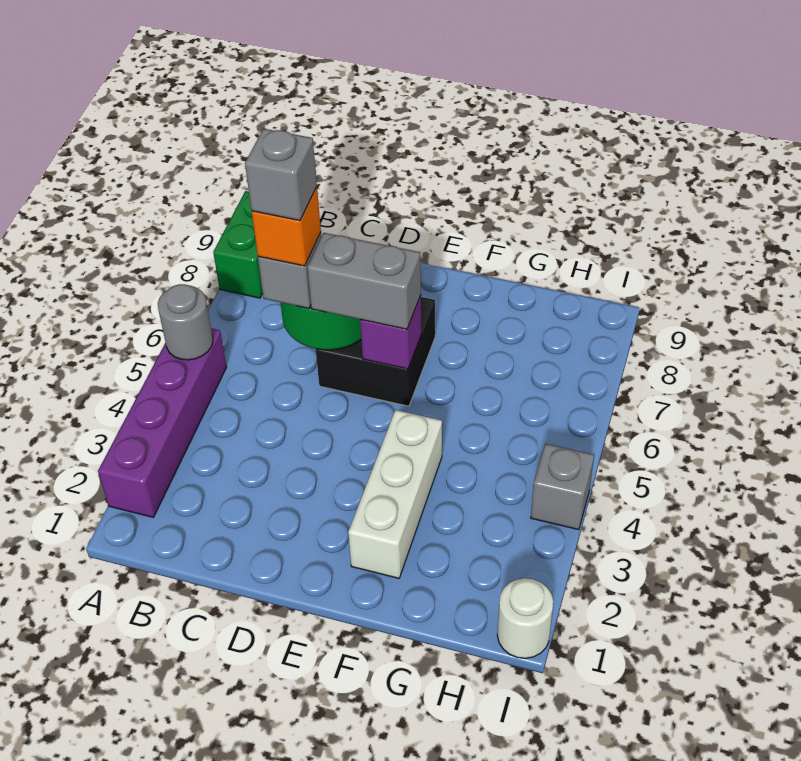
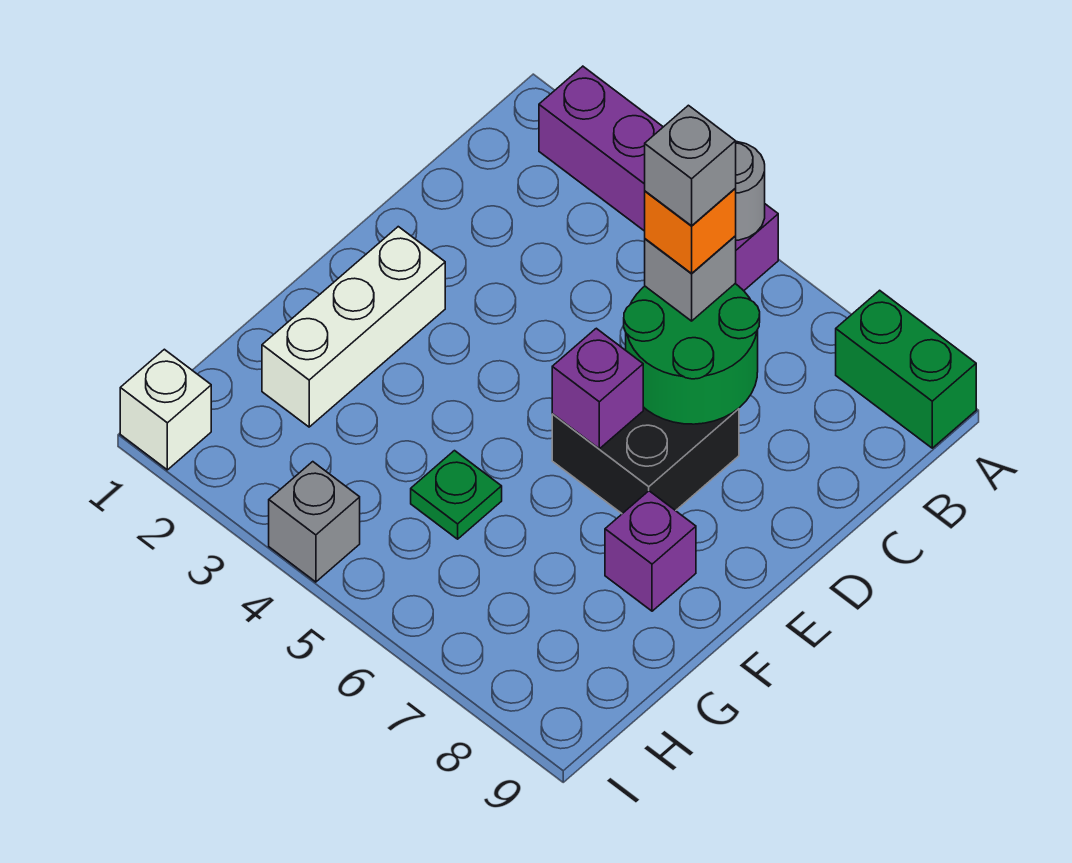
grey 1x2 brick [307,233,421,329] -> none
white 1x3 brick [348,410,442,578] -> white 1x3 brick turned to [262,227,445,427]
none -> purple 1x1 brick [605,491,696,611]
none -> green 1x1 plate [411,451,502,539]
white 1x1 round brick [497,578,553,658] -> white 1x1 brick [120,349,211,470]

